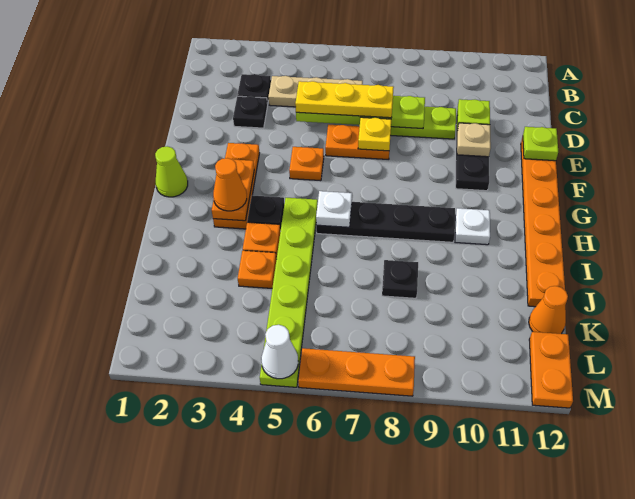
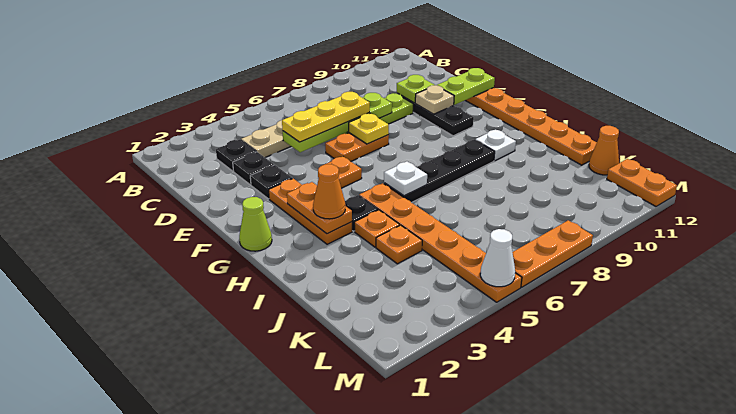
lime 1x1 plate [523,127,558,161] -> lime 1x2 plate [437,68,495,105]
lime 1x6 plate [260,198,318,387] -> orange 1x6 plate [359,183,522,302]
black 1x1 plate [382,260,418,298] -> black 1x1 plate moved to [250,165,292,199]

